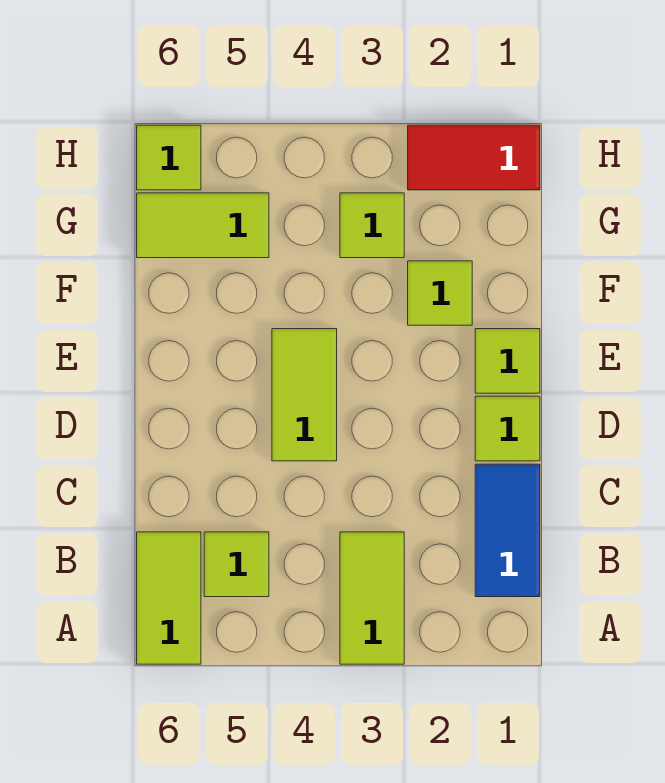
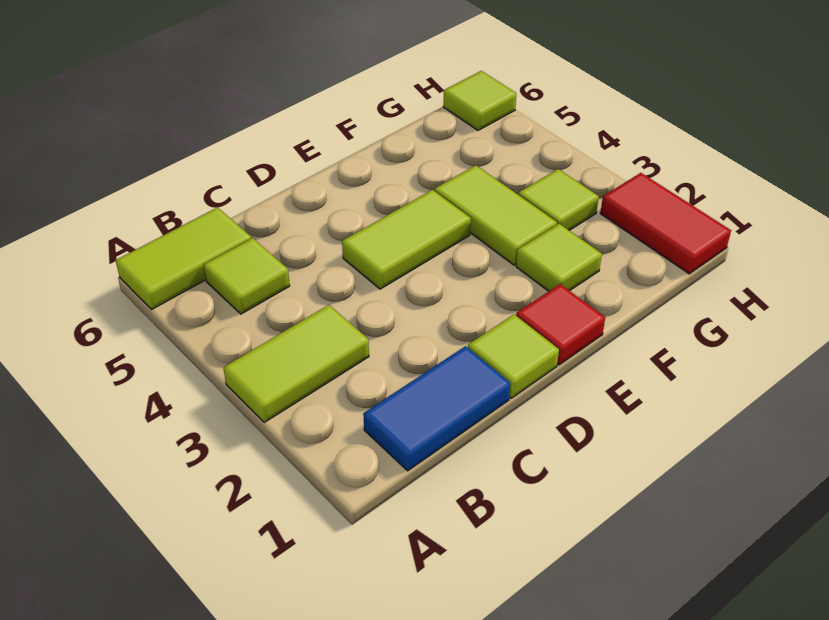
lime 1x1 tile [475,329,540,393] -> red 1x1 tile [516,284,605,365]
lime 1x2 tile [137,193,269,258] -> lime 1x2 tile moved to [435,165,557,265]

